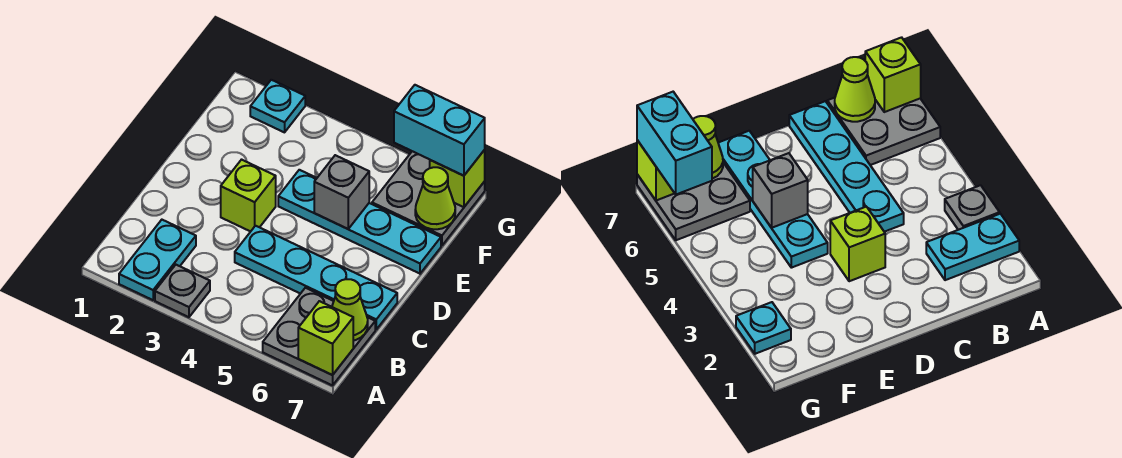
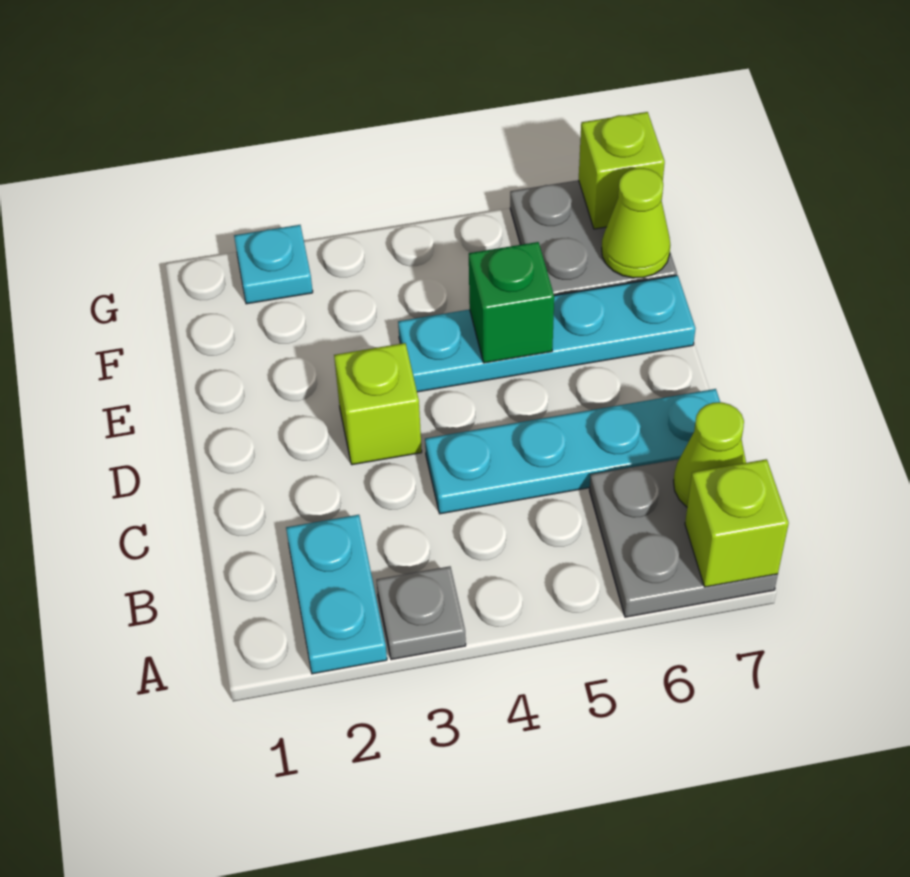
grey 1x1 brick [314,155,369,229] -> green 1x1 brick [469,242,554,363]
cyan 1x2 brick [394,85,485,176] -> none

